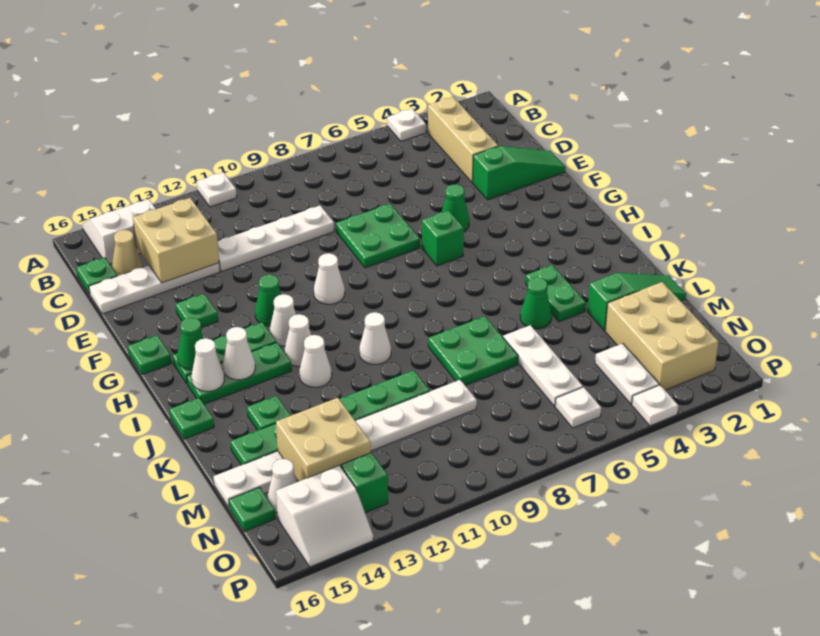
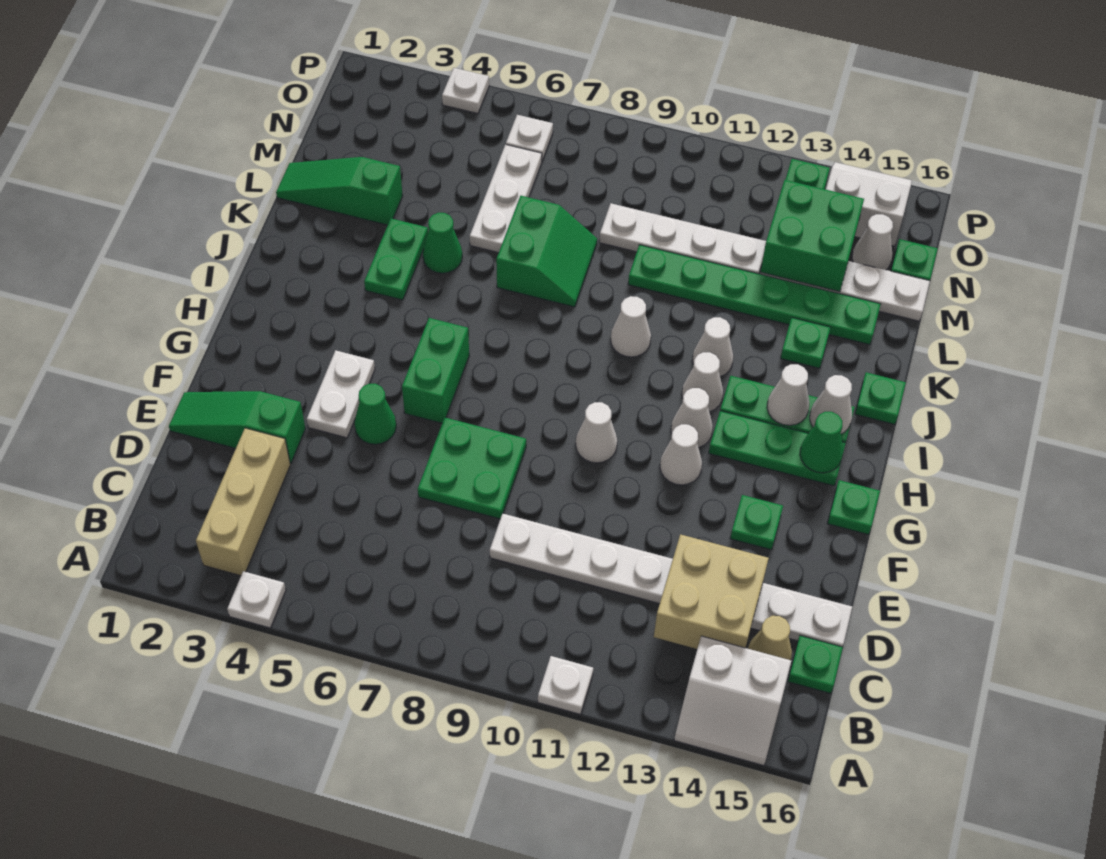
green 1x1 brick [422,210,464,266] -> green 1x2 brick [402,318,469,423]
green 1x1 cone [255,275,281,326] -> white 1x1 cone [660,424,702,485]
green 2x2 plate [428,316,518,385] -> green 2x2 slope [496,196,597,307]
tan 2x3 brick [605,282,718,390] -> none
tan 2x2 brick [276,398,371,481] -> green 2x2 brick [761,180,864,292]
white 1x2 plate [595,343,659,404] -> white 1x2 plate moved to [307,350,375,438]

